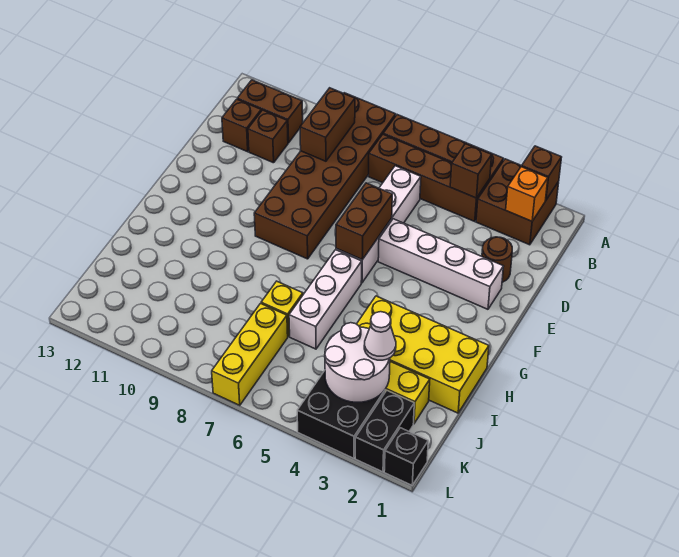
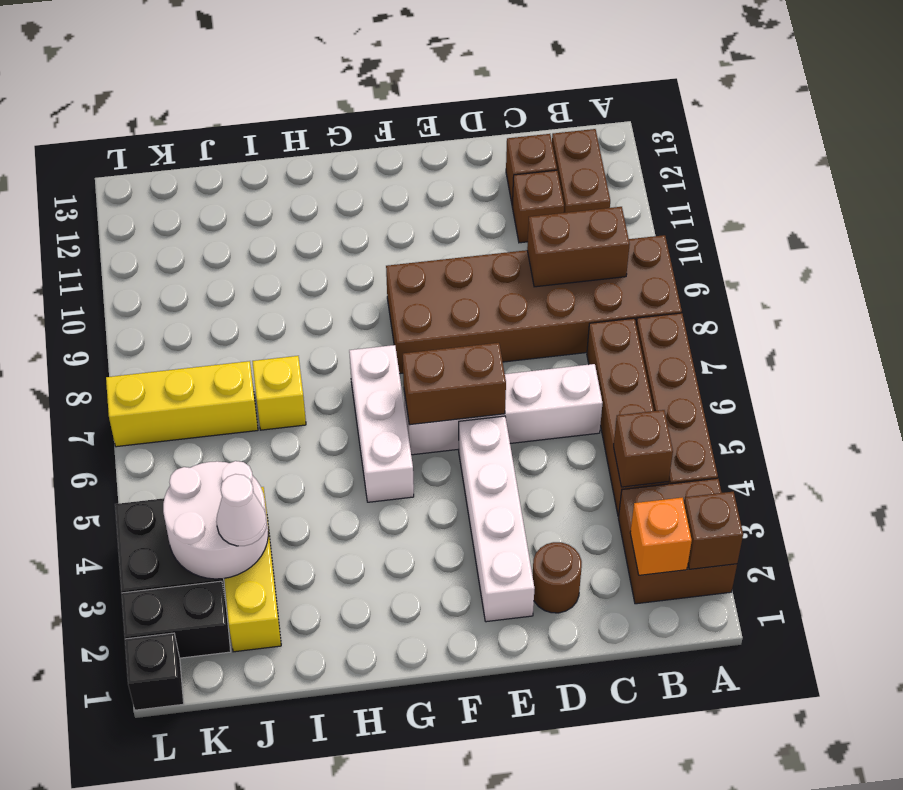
white 1x3 brick [289,250,362,349] -> white 1x3 brick turned to [349,345,414,502]
yellow 2x4 brick [357,296,489,413] -> none

